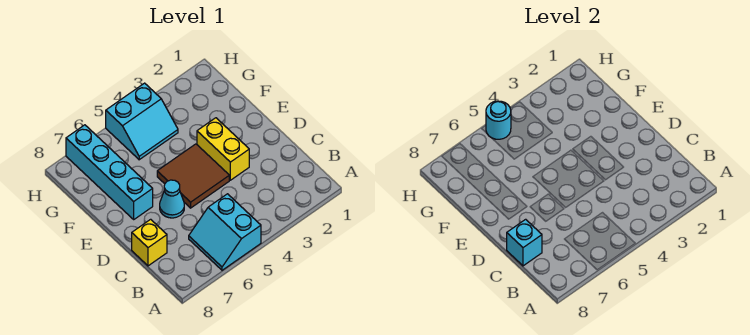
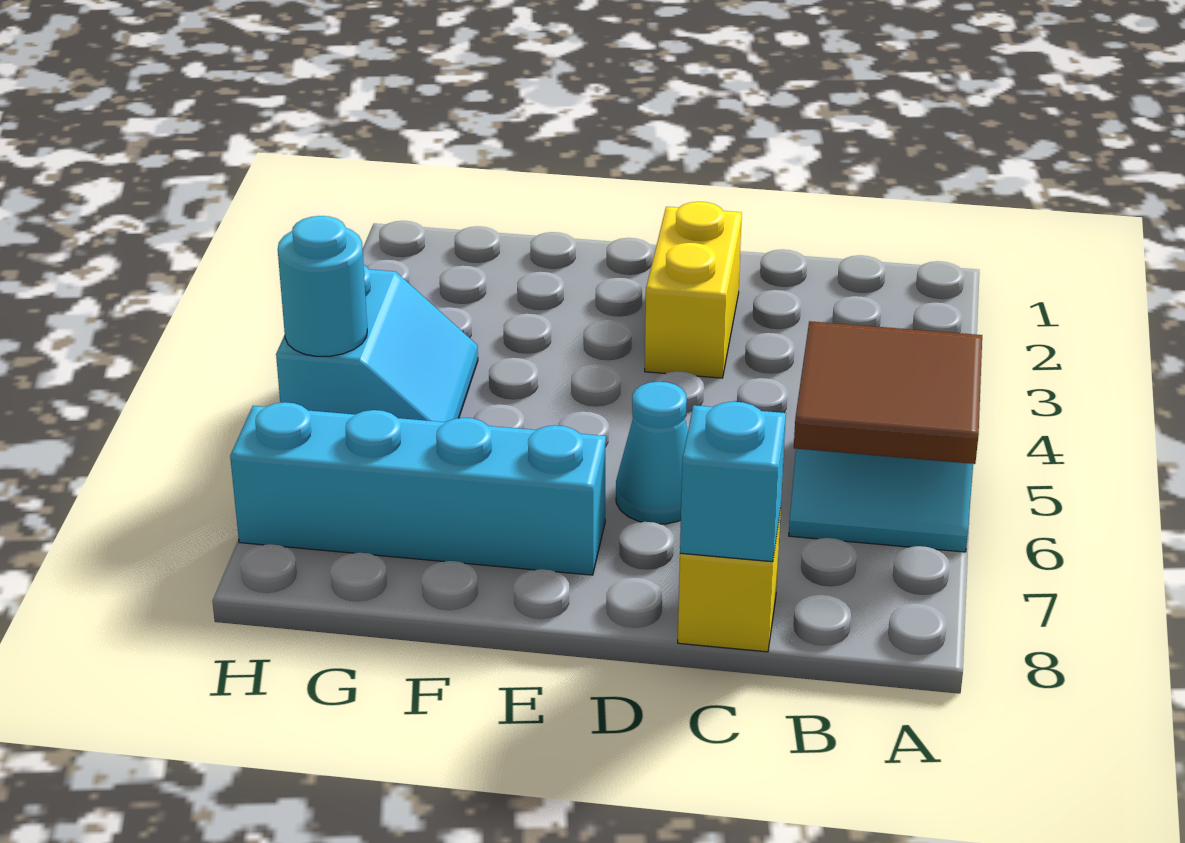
yellow 1x2 brick [197,118,249,180] -> yellow 1x2 brick turned to [645,202,742,378]
brown 2x2 tile [157,144,229,208] -> brown 2x2 tile moved to [794,321,982,464]

